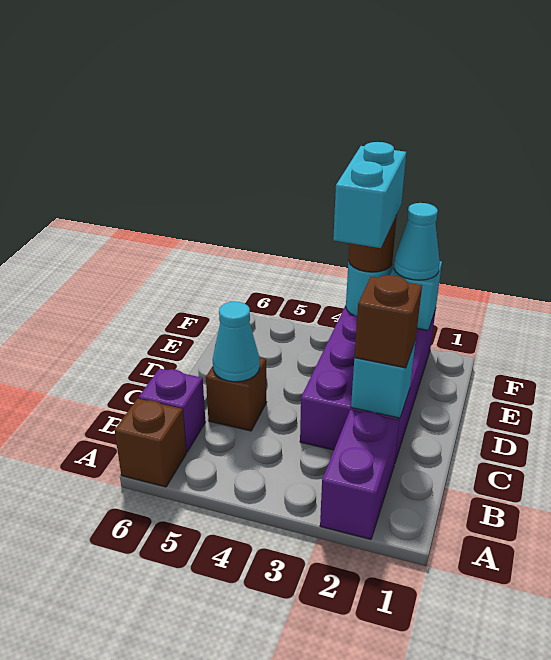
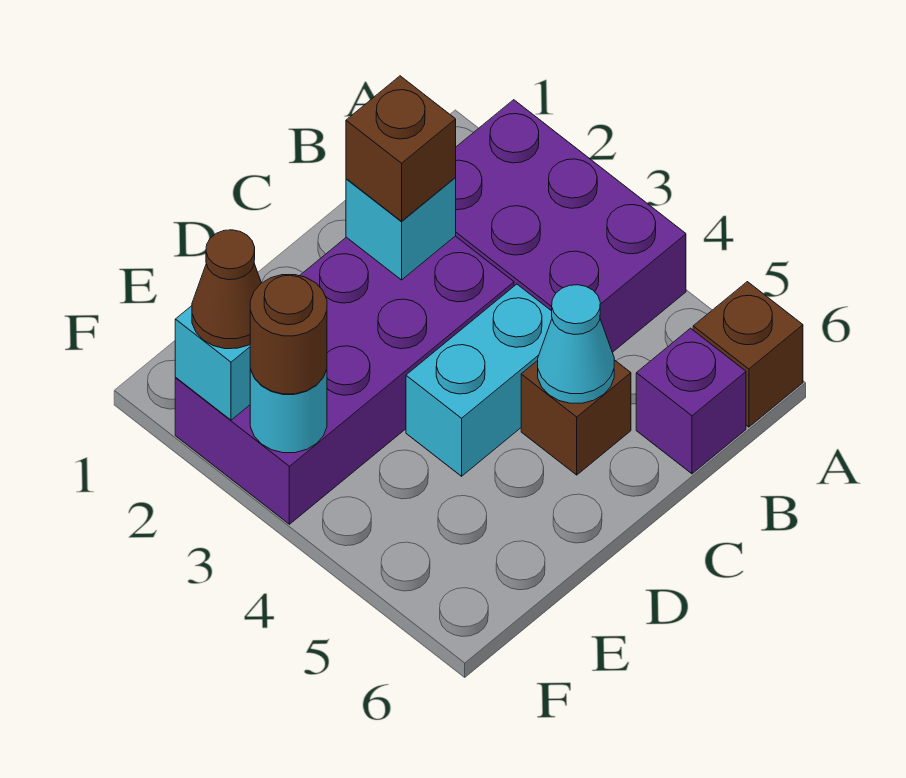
purple 1x2 brick [320,410,399,539] -> purple 2x3 brick [455,100,686,352]
cyan 1x2 brick [333,142,406,248] -> cyan 1x2 brick moved to [406,284,552,476]
cyan 1x1 cone [394,203,440,280] -> brown 1x1 cone [192,230,261,349]

